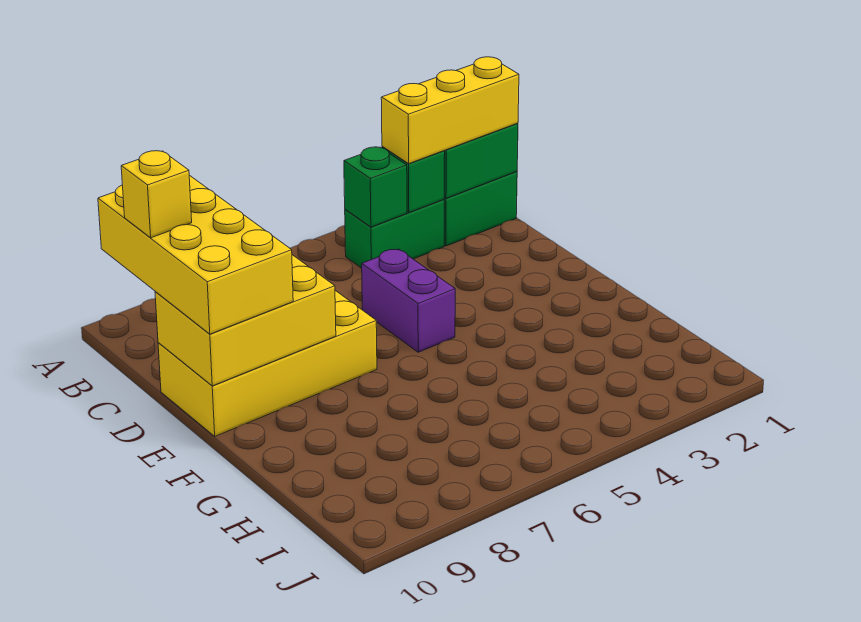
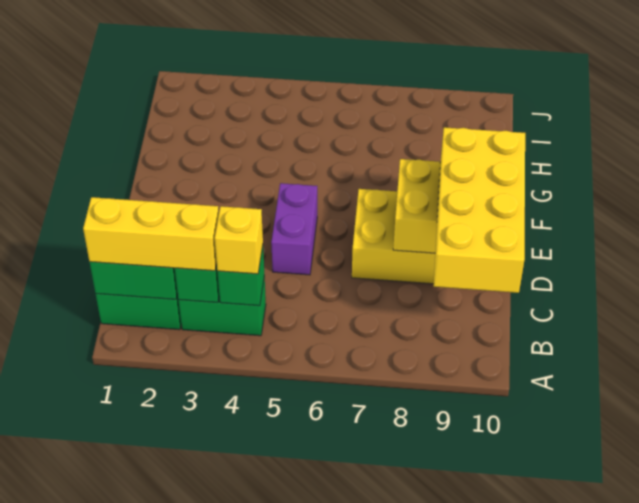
yellow 1x1 brick [121,151,192,238] -> yellow 1x1 brick moved to [215,206,263,274]

